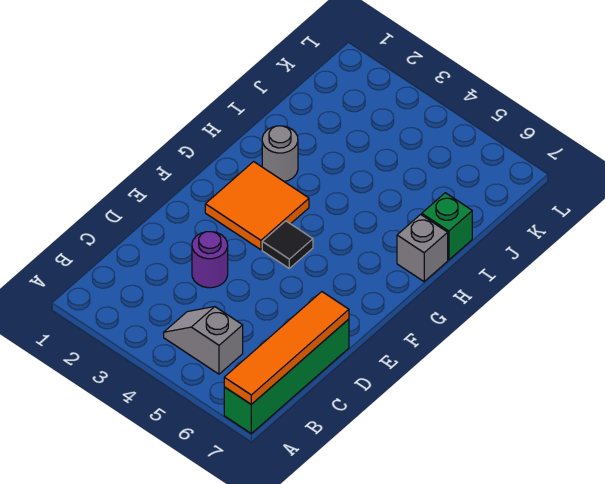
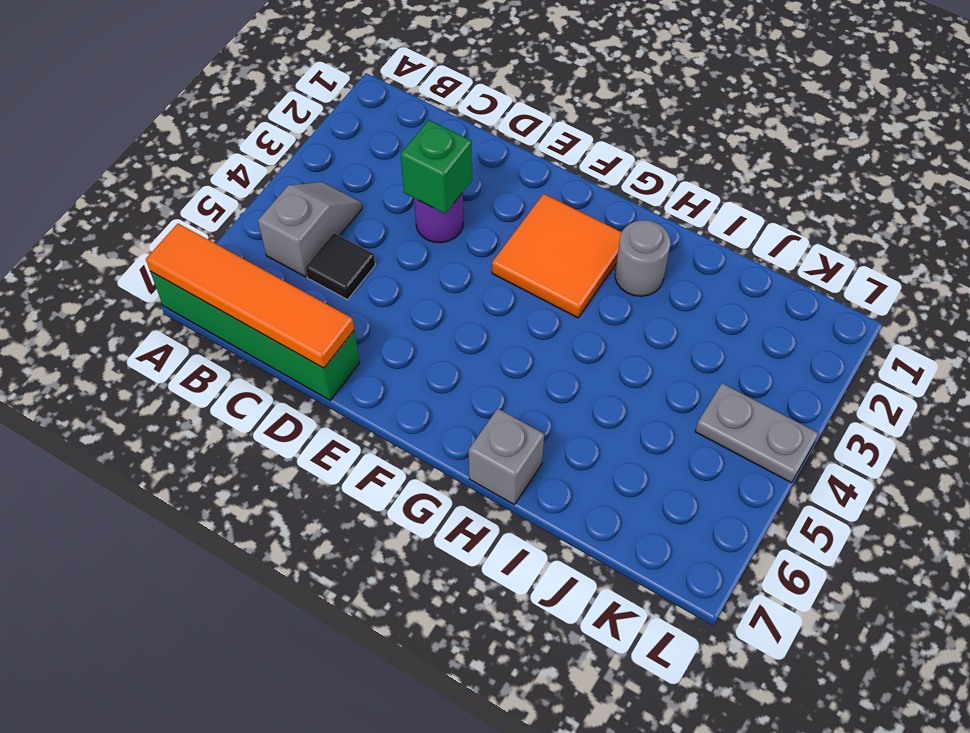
black 1x1 tile [262,221,313,268] -> black 1x1 tile moved to [305,233,375,300]
green 1x1 brick [422,193,472,260] -> green 1x1 brick moved to [401,120,472,214]
none -> grey 1x2 plate [695,383,819,483]

